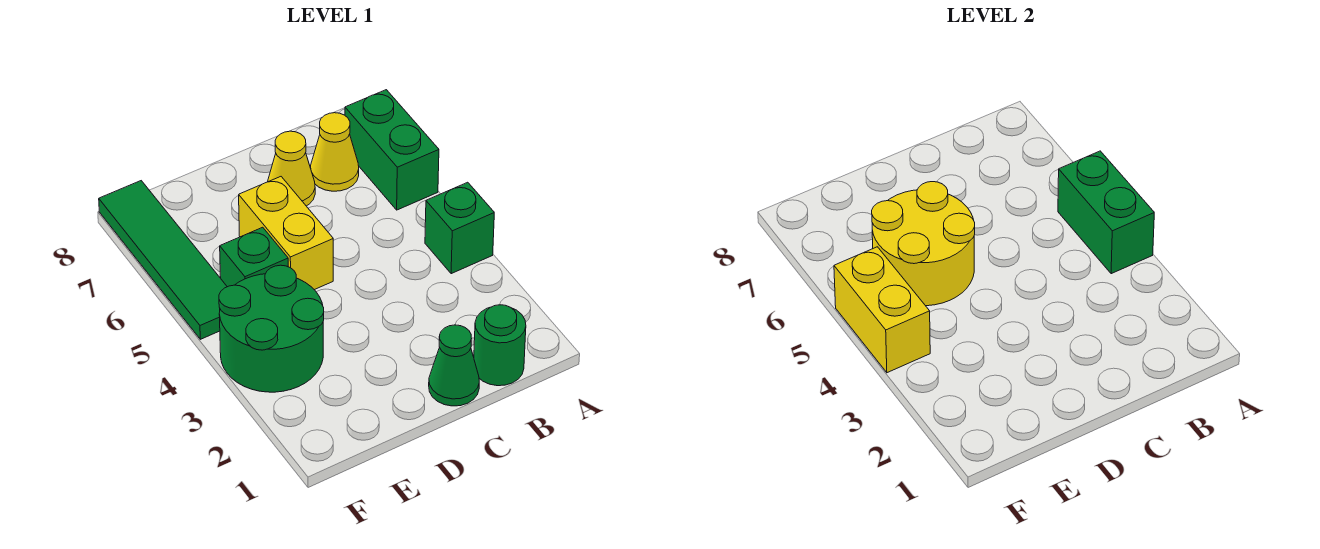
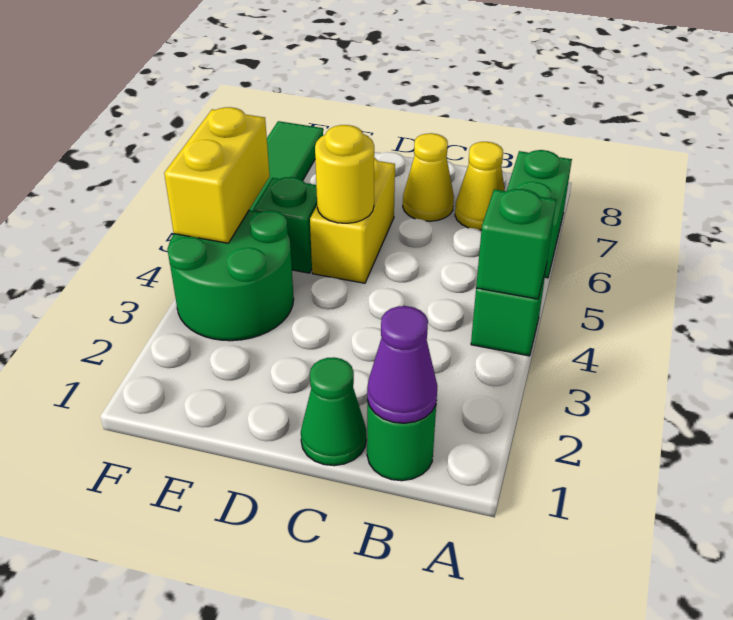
green 1x2 brick [1058,151,1154,274] -> green 1x1 brick [476,189,556,299]
none -> purple 1x1 cone [367,306,437,423]
yellow 2x2 round brick [872,182,975,306] -> yellow 1x1 round brick [315,125,374,223]

